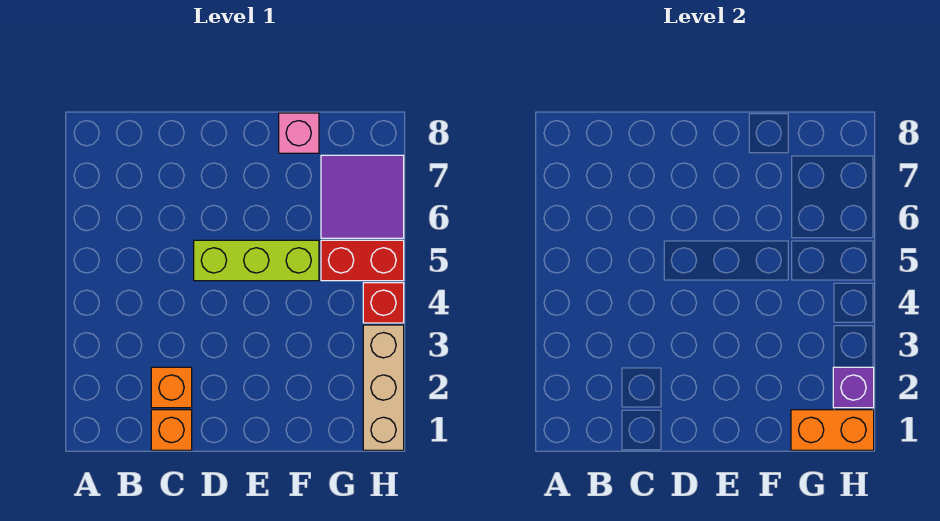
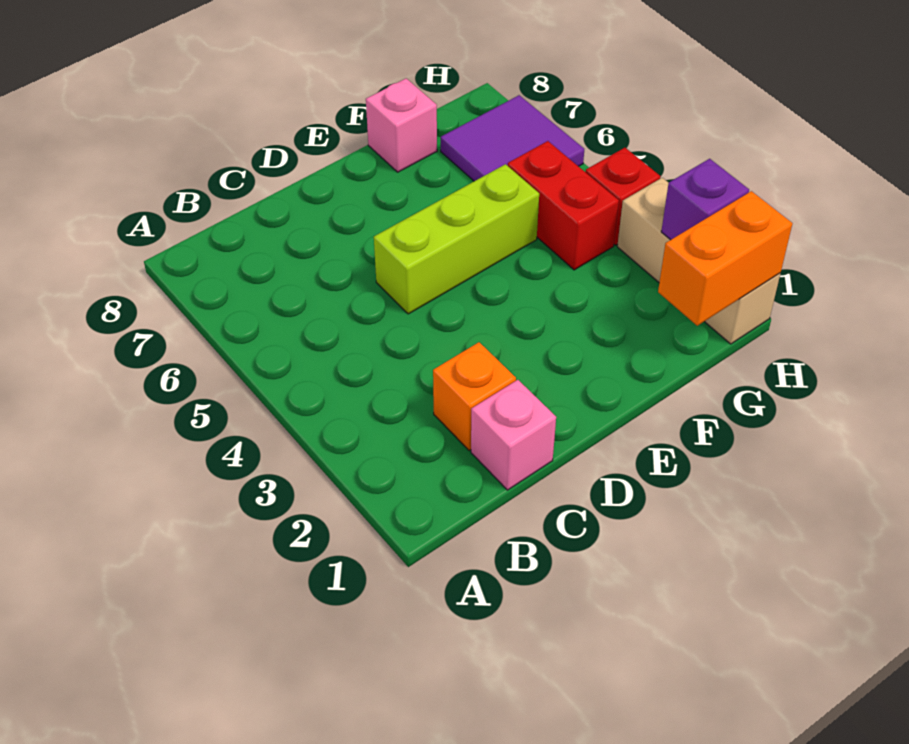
orange 1x1 brick [151,410,192,450] -> pink 1x1 brick [471,380,556,490]
red 1x2 brick [321,240,404,281] -> red 1x2 brick turned to [508,141,619,270]

